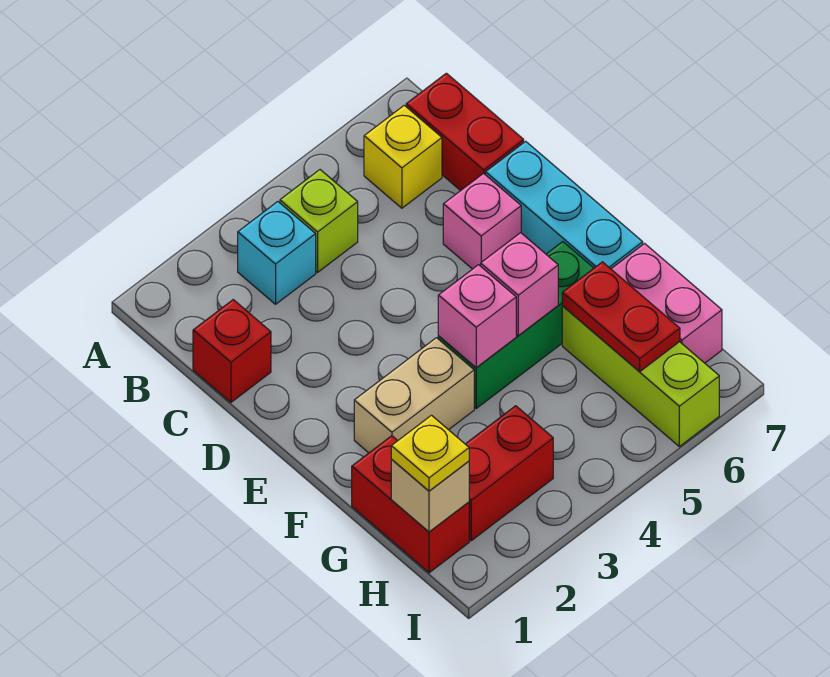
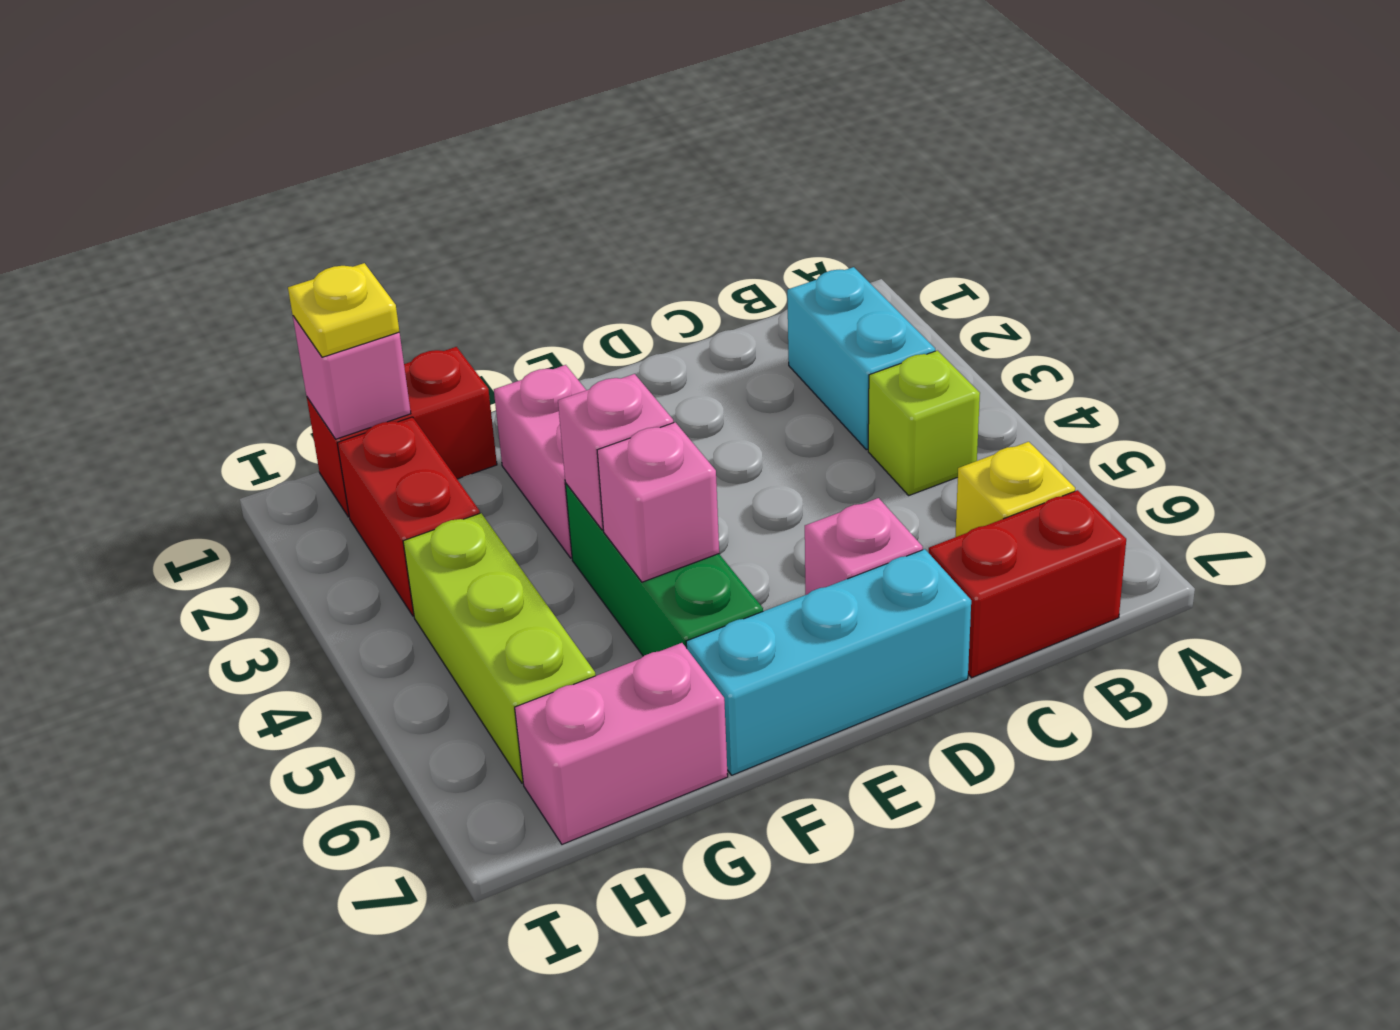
cyan 1x1 brick [238,202,316,304] -> cyan 1x2 brick [787,267,935,450]
red 1x1 brick [193,300,271,402] -> none
tan 1x2 brick [354,338,474,453] -> pink 1x2 brick [494,365,586,558]
lime 1x3 brick [562,306,719,447] -> lime 1x3 brick turned to [403,513,596,783]
red 1x2 plate [562,262,680,372] -> none
tan 1x1 brick [391,460,469,532] -> pink 1x1 brick [293,316,411,439]

